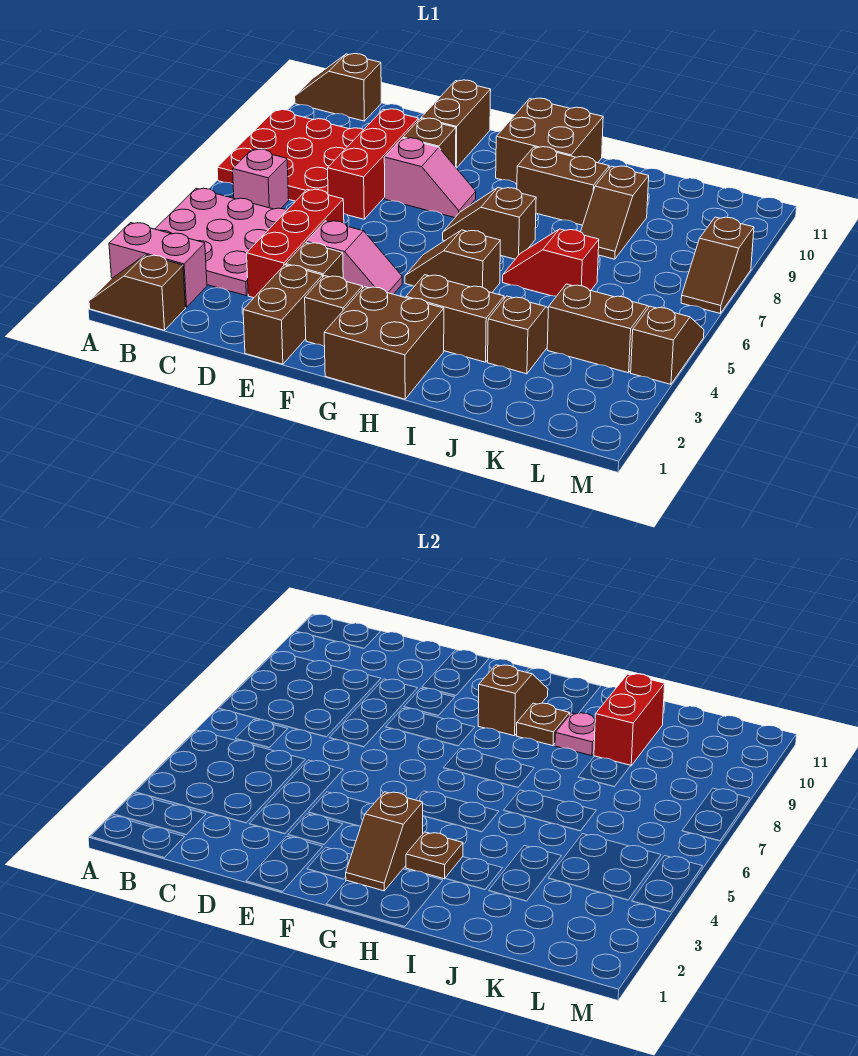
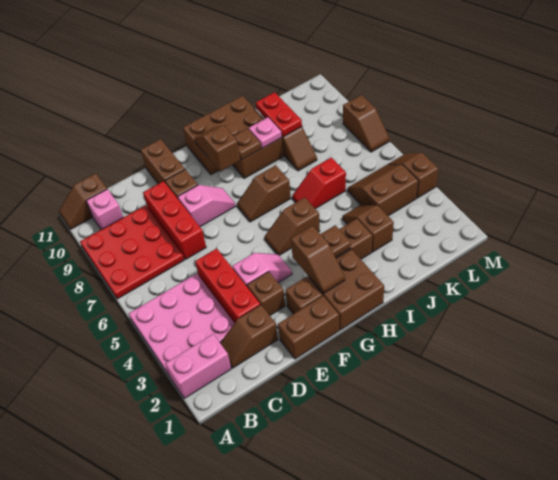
brown 1x2 slope [89,255,186,330] -> brown 1x2 slope moved to [220,305,278,368]
pink 1x1 brick [233,149,289,209] -> pink 1x1 brick moved to [86,189,123,230]
brown 1x2 brick [243,265,323,364] -> brown 1x2 brick turned to [278,296,339,359]
brown 2x2 brick [496,98,603,184] -> brown 2x3 brick [183,96,264,175]
red 1x2 brick [594,674,665,766] -> red 1x2 plate [256,92,302,137]

